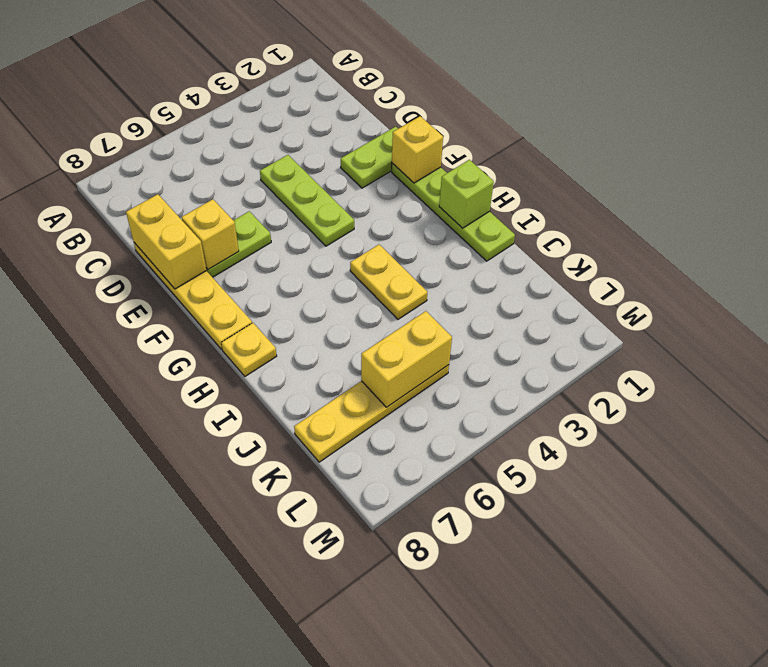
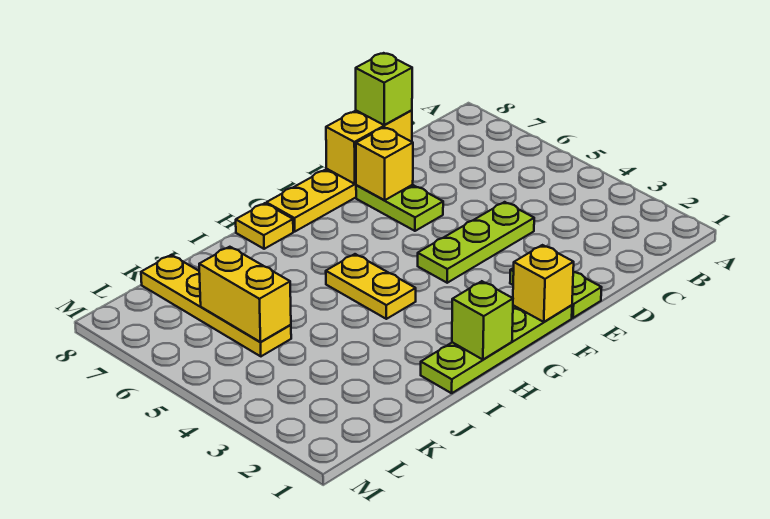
none -> lime 1x1 brick [356,53,412,125]
yellow 1x2 plate [350,245,427,319] -> yellow 1x2 plate turned to [326,254,416,319]

